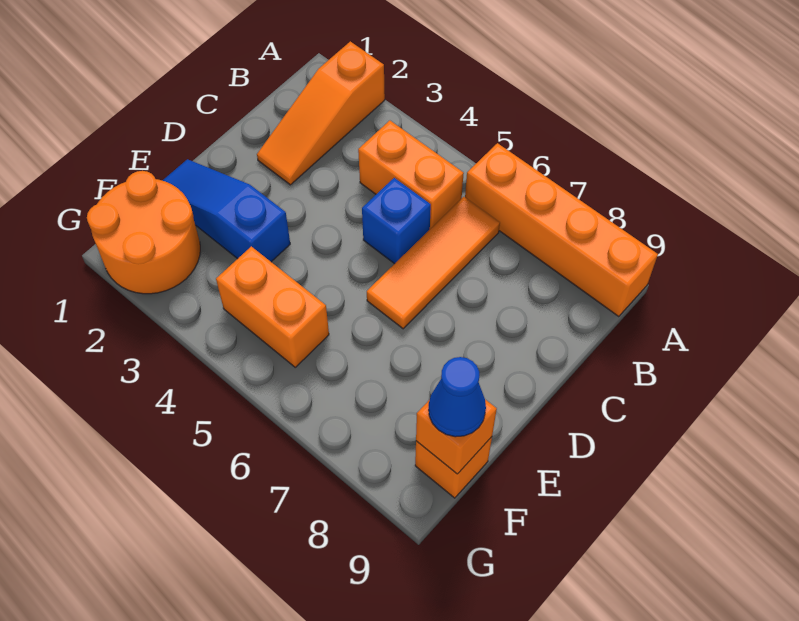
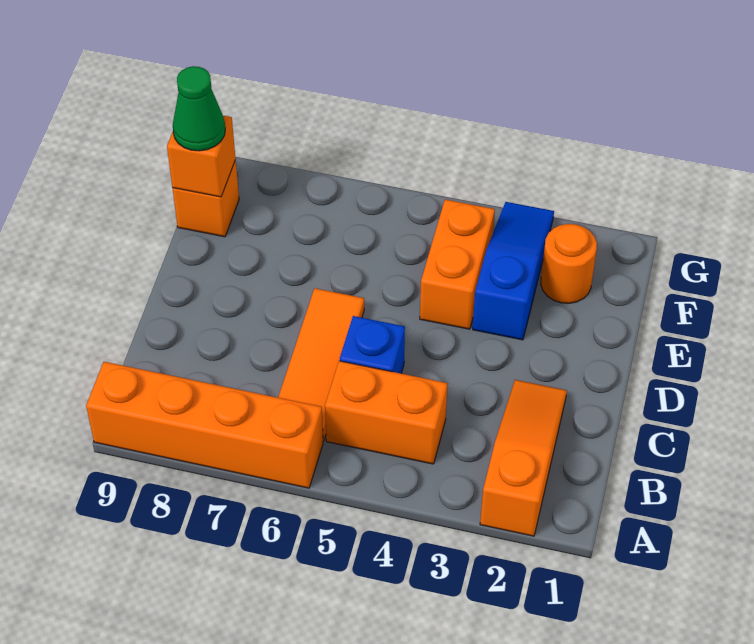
blue 1x3 slope [162,159,290,262] -> blue 1x3 slope turned to [473,202,554,340]
orange 2x2 round brick [87,171,200,294] -> orange 1x1 round brick [541,224,597,303]
orange 1x2 brick [216,246,329,367] -> orange 1x2 brick turned to [420,200,495,329]
blue 1x1 cone [429,357,486,437] -> green 1x1 cone [173,66,225,151]

